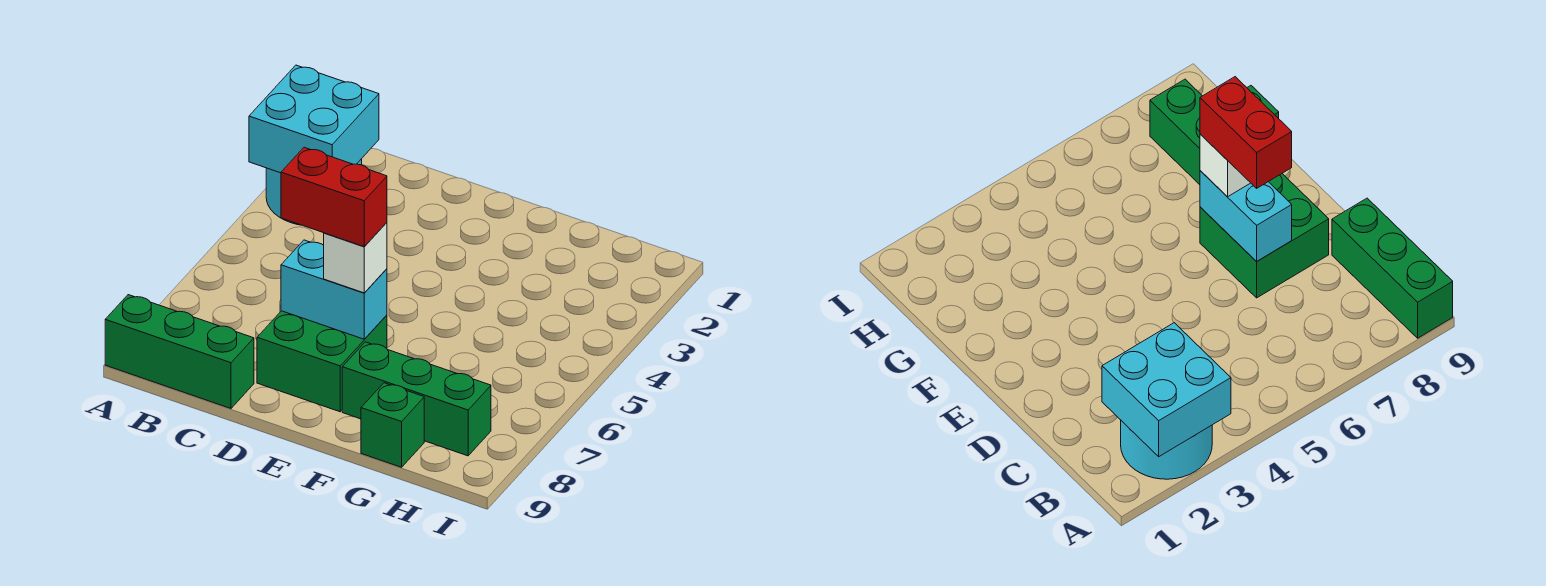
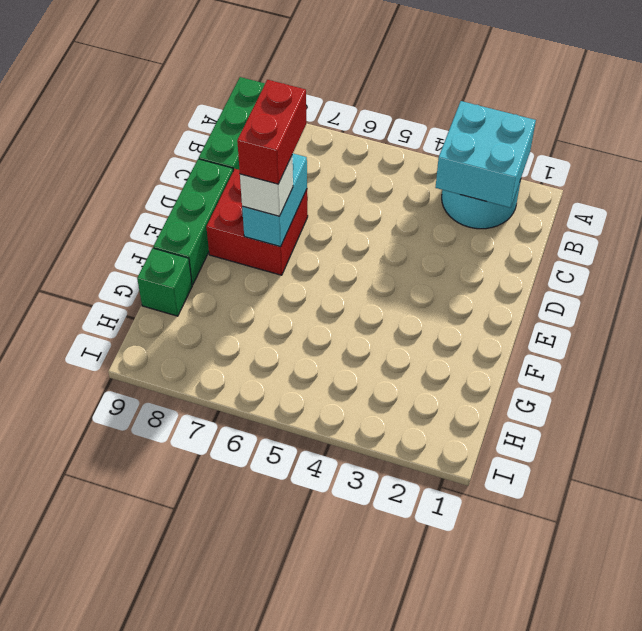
green 2x2 brick [257,311,387,412] -> red 2x2 brick [206,169,308,275]
green 1x3 brick [342,342,491,456] -> green 1x3 brick moved to [153,159,233,285]

